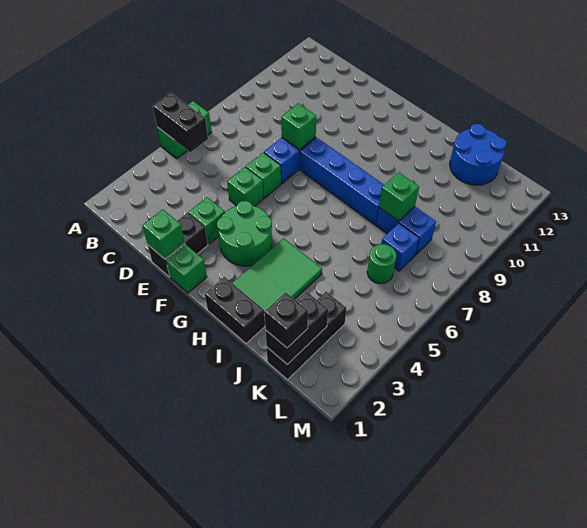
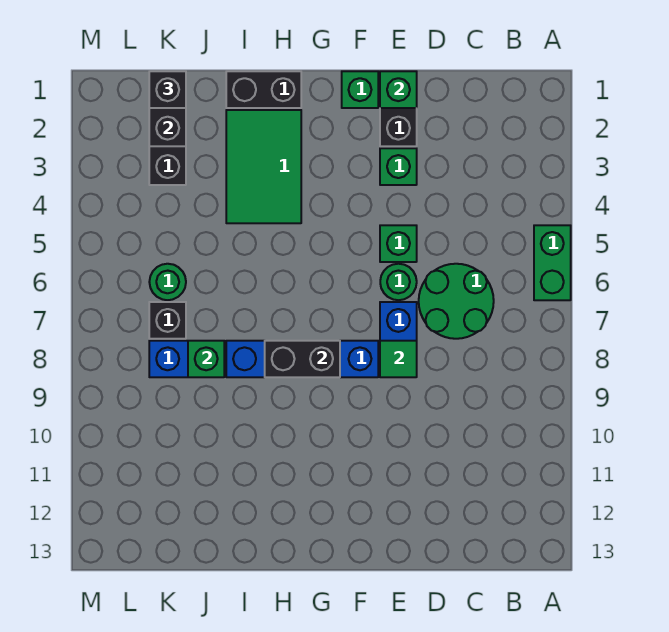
black 1x2 brick [153,93,208,152] -> black 1x2 brick moved to [265,341,340,377]
green 1x1 brick [246,153,281,198] -> green 1x1 round brick [380,264,417,300]
green 1x1 brick [281,103,316,150] -> green 1x1 tile [380,341,417,377]
green 2x2 round brick [217,201,272,266] -> green 2x2 round brick moved to [419,264,494,339]
blue 2x2 round brick [450,124,507,185] -> none
blue 1x1 brick [381,223,419,271] -> black 1x1 brick [149,302,186,339]

